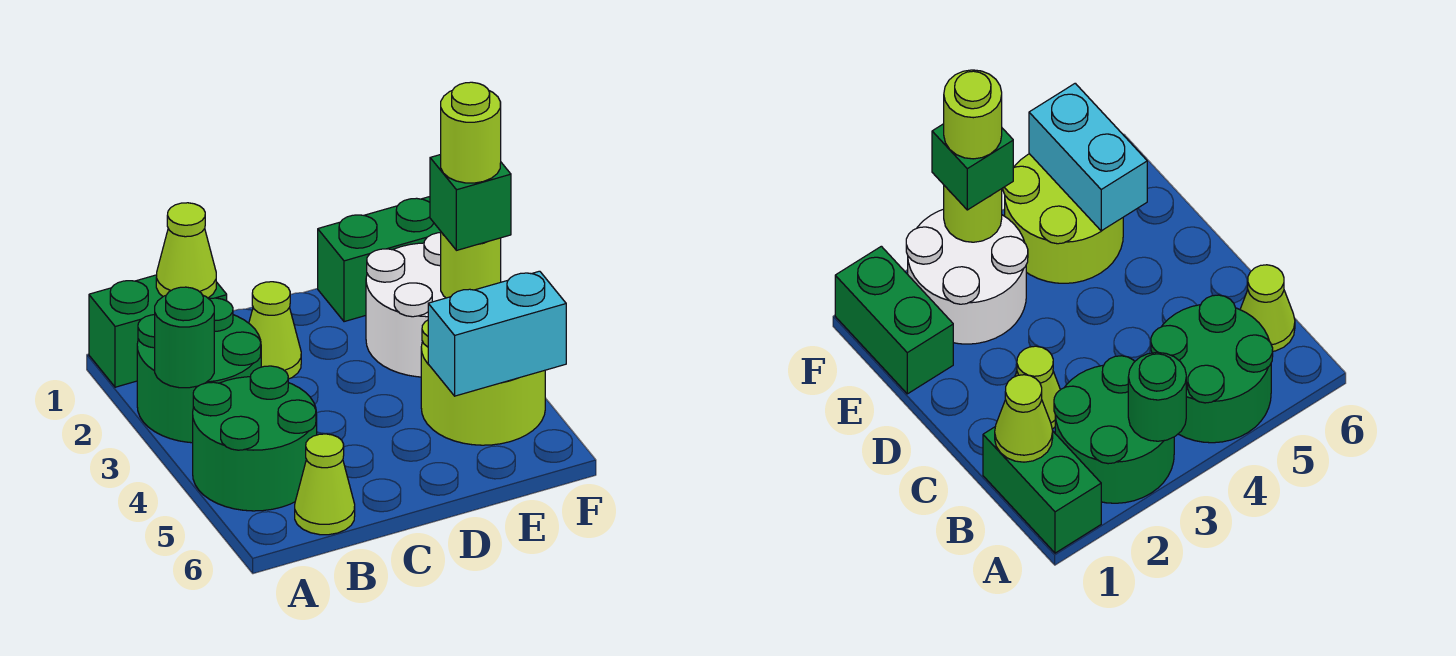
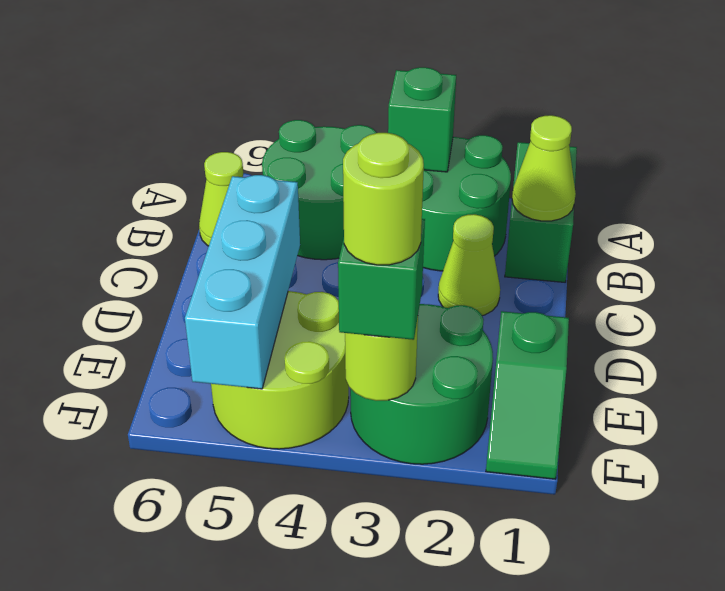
green 1x1 round brick [155,287,214,388] -> green 1x1 brick [388,67,456,172]
green 1x2 brick [318,197,441,322] -> green 1x2 slope [486,311,569,479]
white 2x2 round brick [366,233,445,377] -> green 2x2 round brick [350,304,493,464]
cyan 1x2 brick [428,271,566,396] -> cyan 1x3 brick [185,175,300,389]

